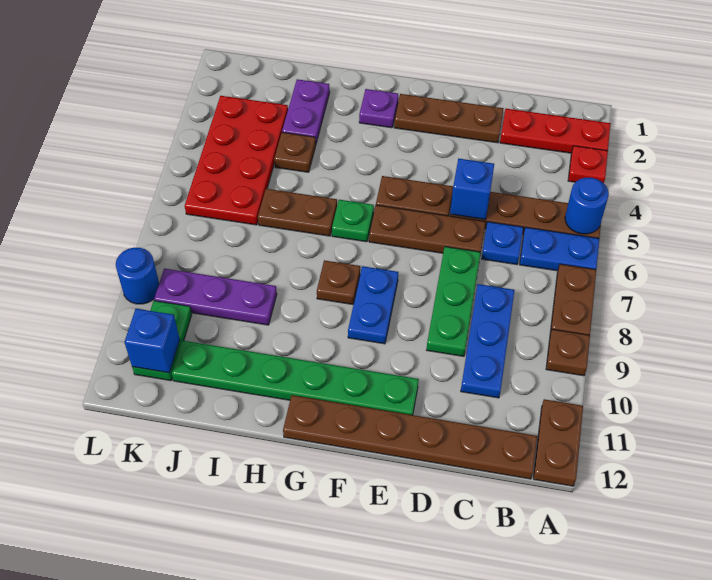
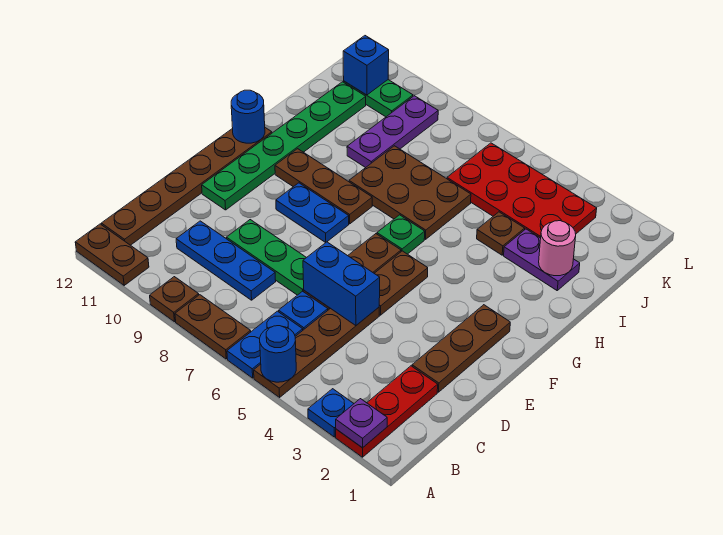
red 1x1 plate [568,146,608,183] -> blue 1x1 plate [308,389,354,437]
blue 1x1 brick [450,159,494,220] -> blue 1x2 brick [303,242,380,326]
purple 1x1 plate [359,89,398,128] -> purple 1x1 plate moved to [336,399,387,448]
brown 1x1 plate [317,260,360,304] -> brown 1x3 plate [275,149,372,224]
brown 1x2 plate [258,189,337,236] -> brown 2x3 plate [349,146,471,239]
none -> pink 1x1 round brick [539,221,576,276]
blue 1x1 round brick [116,247,159,304] -> blue 1x1 round brick moved to [231,90,265,143]

